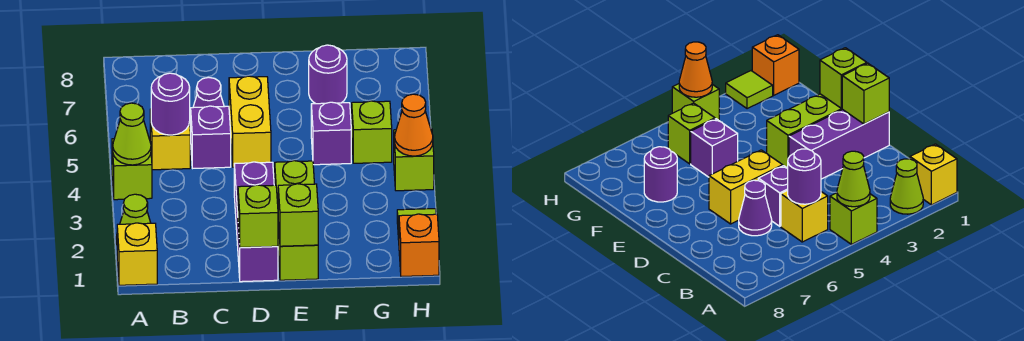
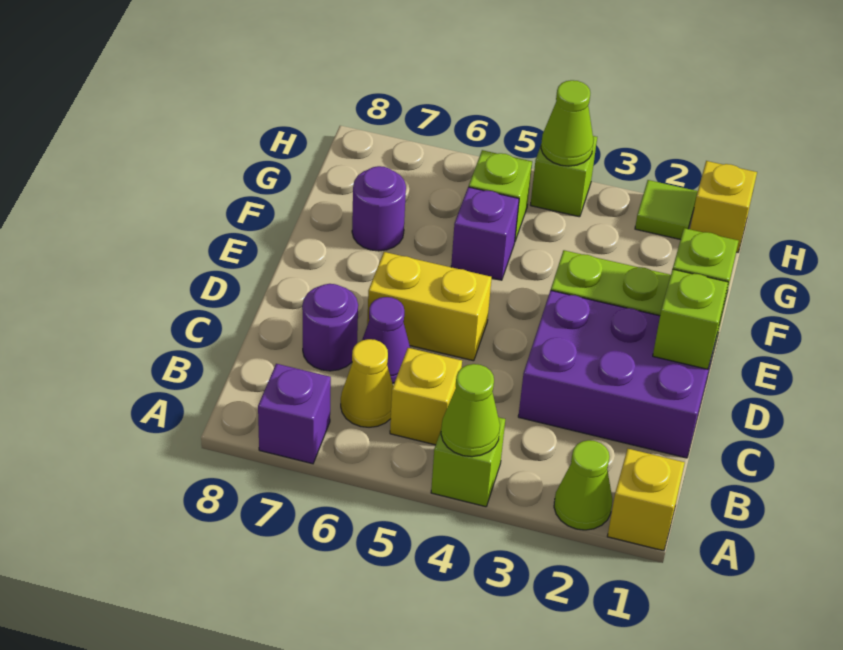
purple 1x1 round brick [151,73,190,135] -> purple 1x1 round brick moved to [302,284,358,371]
none -> yellow 1x1 cone [341,339,393,427]
purple 1x1 brick [191,106,231,168] -> purple 1x1 brick moved to [258,364,331,464]
purple 1x3 brick [234,162,278,282] -> purple 2x3 brick [518,290,716,458]
orange 1x1 brick [399,214,439,276] -> yellow 1x1 brick [690,161,757,252]
orange 1x1 cone [395,94,433,156] -> lime 1x1 cone [541,80,593,166]

